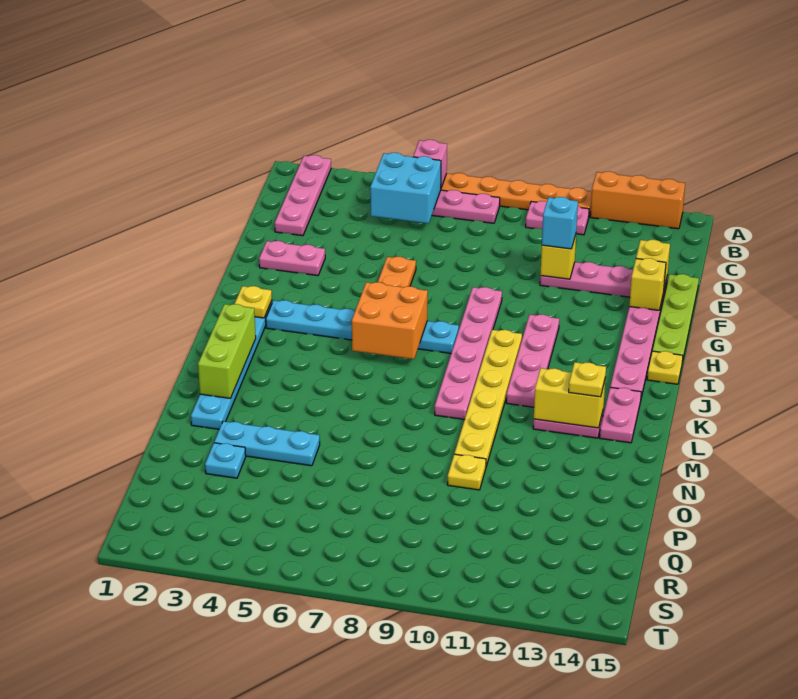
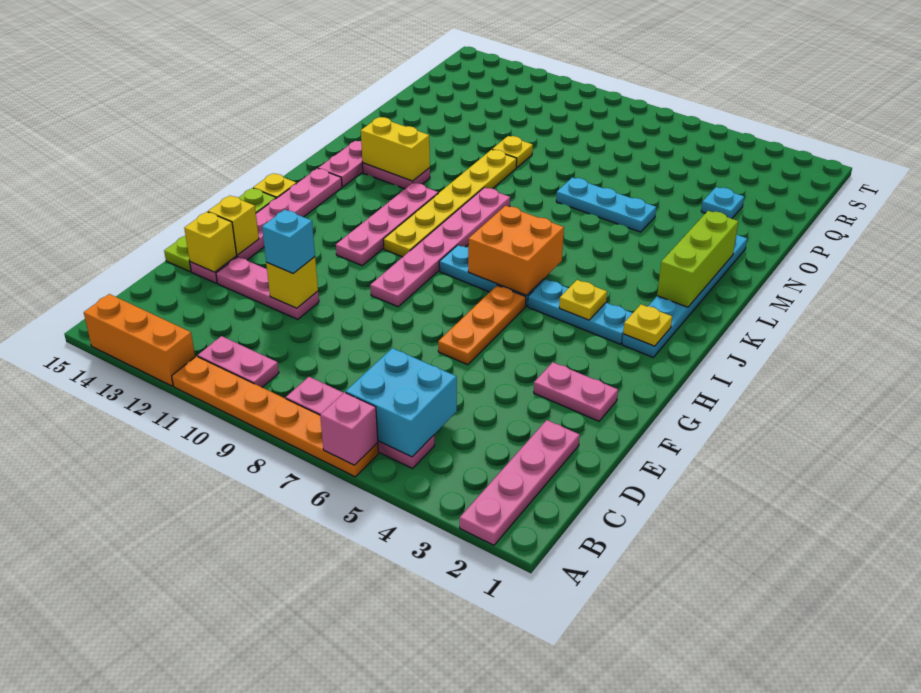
yellow 1x1 plate [569,362,606,397] -> yellow 1x1 plate moved to [559,280,607,320]
cyan 1x3 plate [214,421,320,466] -> cyan 1x3 plate moved to [556,178,656,232]

